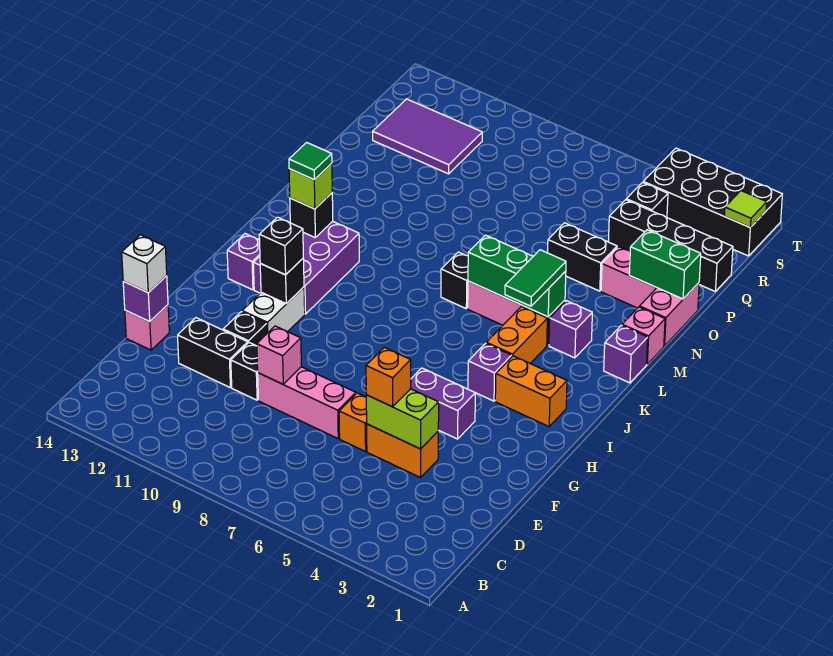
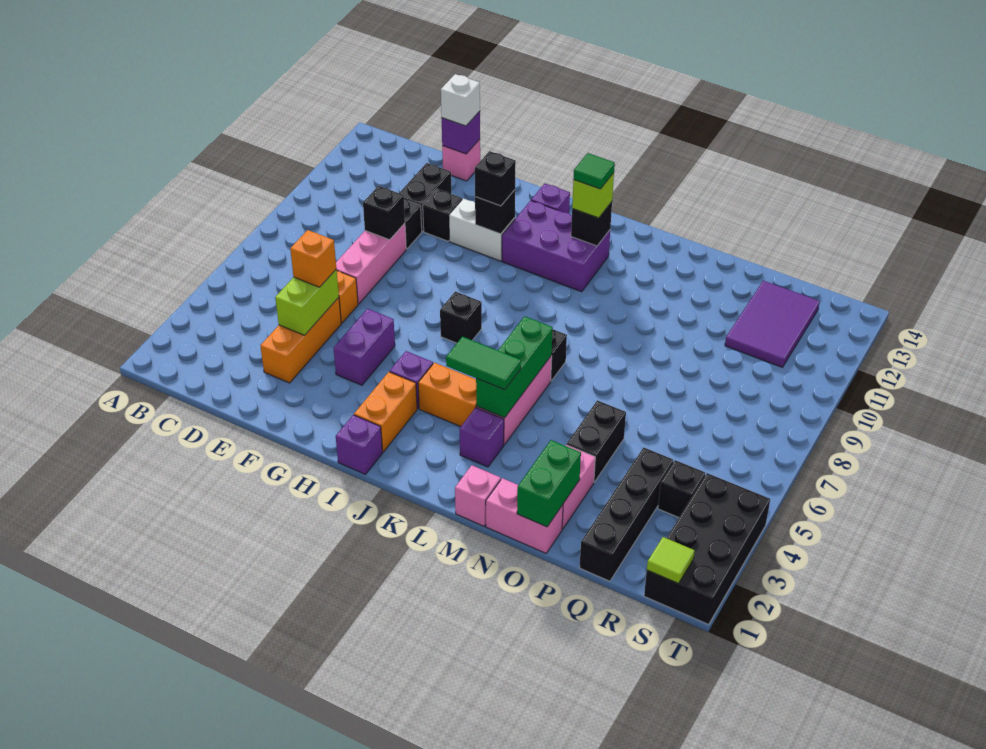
orange 1x2 brick [367,424,438,478] -> orange 1x3 brick [260,298,341,383]
pink 1x1 brick [257,326,301,384] -> black 1x1 brick [363,186,405,240]
none -> black 1x1 brick [440,292,482,343]
purple 1x1 brick [604,325,648,383] -> purple 1x1 brick moved to [336,415,383,474]

